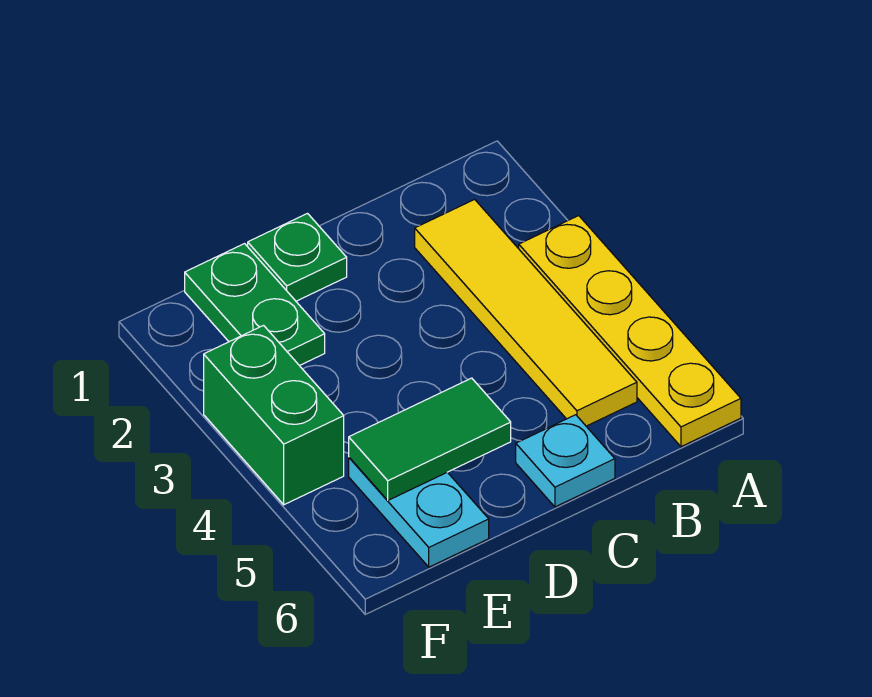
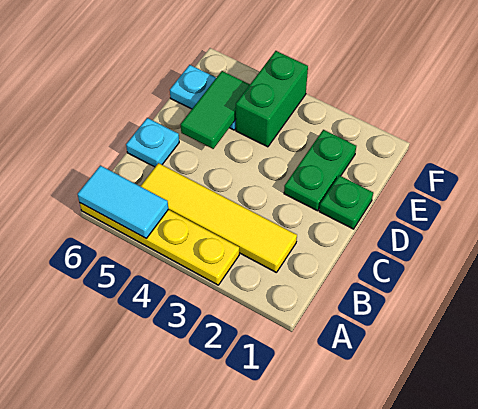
none -> cyan 1x2 tile [78,165,168,238]
green 1x2 plate [185,244,325,366] -> green 1x2 plate turned to [284,130,356,211]
green 1x2 brick [204,326,344,505] -> green 1x2 brick turned to [236,51,308,147]

